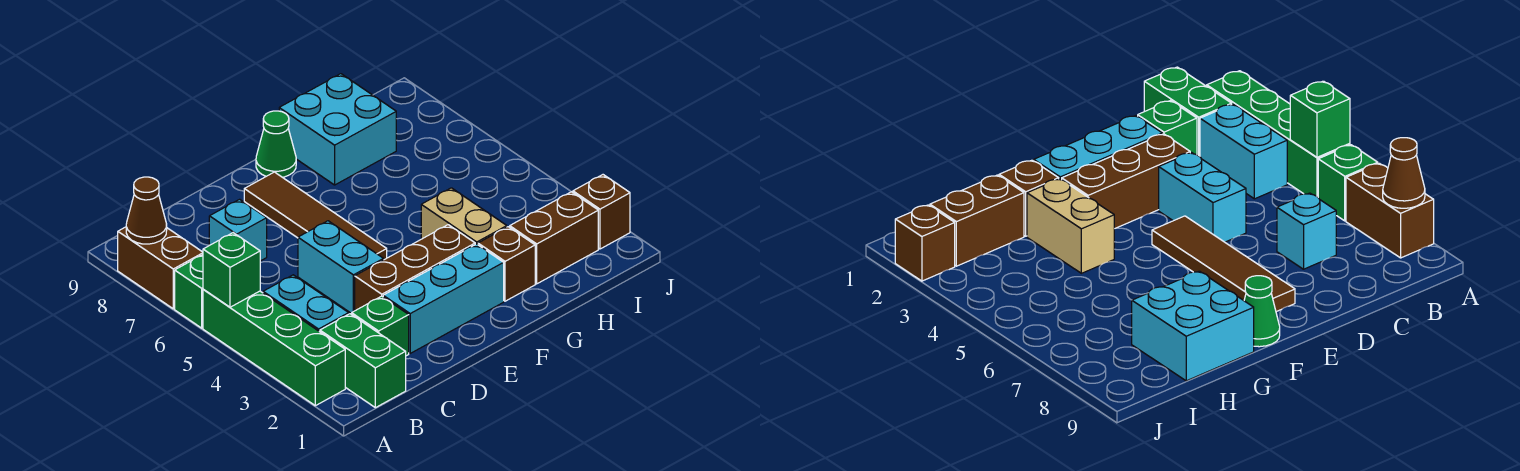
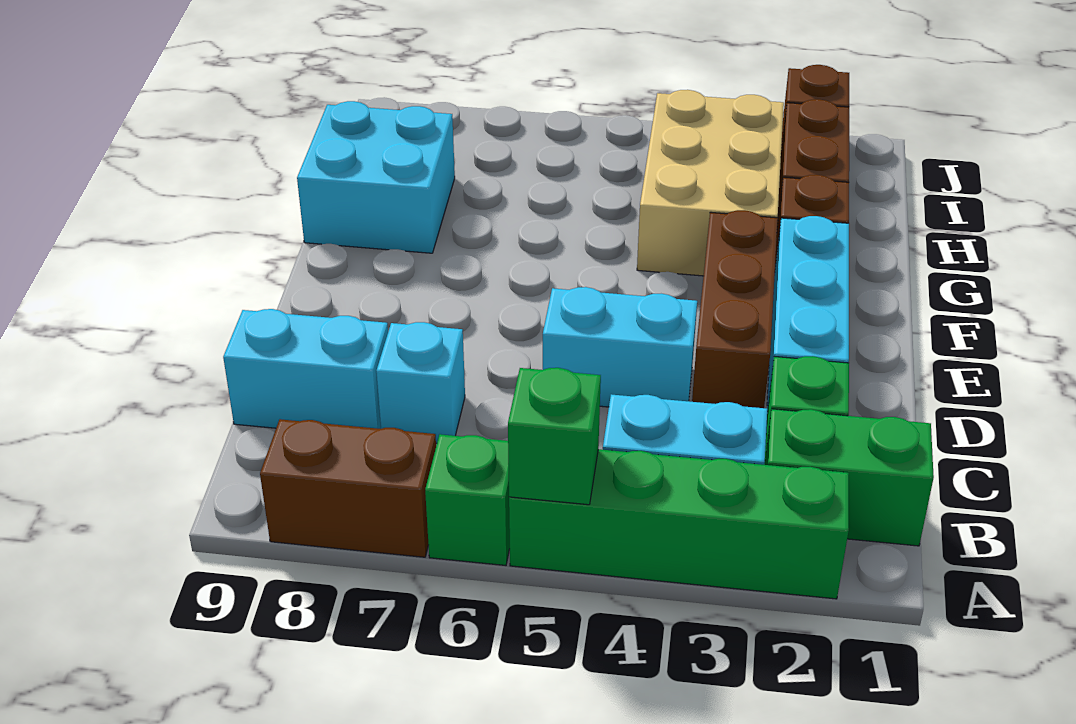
brown 1x1 cone [126,177,167,244] -> none
none -> cyan 1x2 brick [223,309,388,429]
brown 1x4 tile [244,172,387,260] -> none
green 1x1 cone [256,111,296,177] -> none
tan 1x2 brick [421,188,507,245] -> tan 2x3 brick [637,90,784,276]

